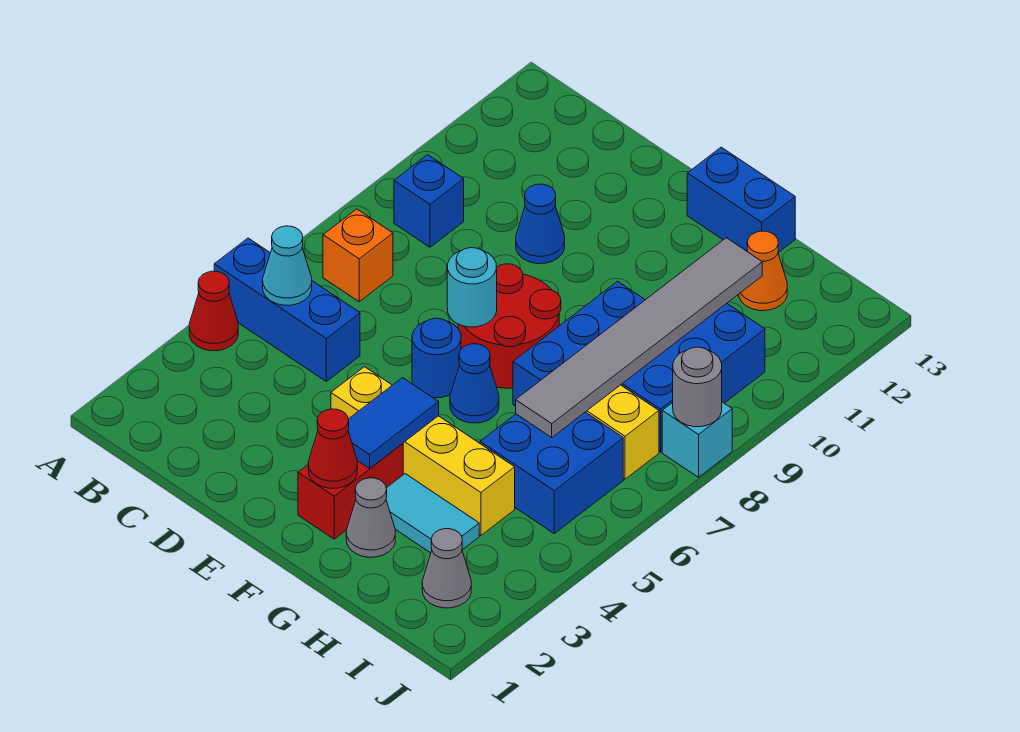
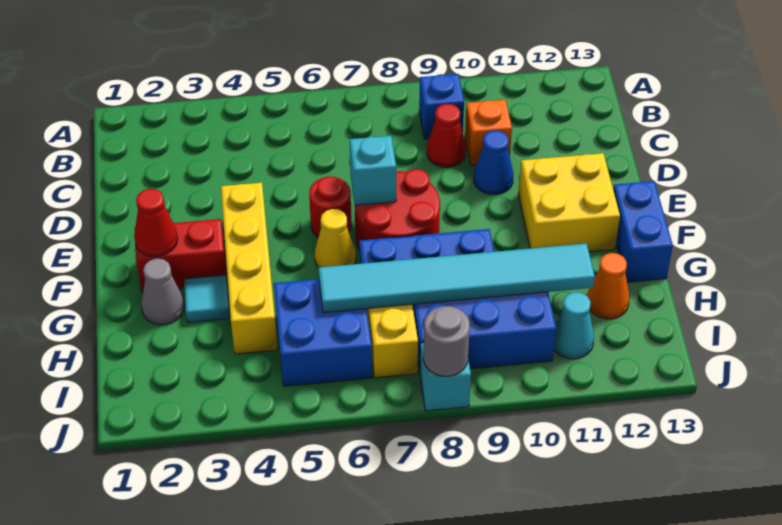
red 1x1 cone [189,271,238,351] -> red 1x1 cone moved to [427,104,466,167]
blue 1x3 brick [214,238,360,381] -> none
cyan 1x1 cone [263,226,312,305] -> cyan 1x1 cone moved to [554,292,594,359]
orange 1x1 brick [323,209,393,302] -> orange 1x1 brick moved to [465,100,512,165]
blue 1x1 round brick [412,318,461,398] -> red 1x1 round brick [309,176,351,237]
cyan 1x1 round brick [447,248,497,327] -> cyan 1x1 brick [350,136,396,205]
none -> yellow 2x2 brick [518,153,620,252]
blue 1x2 tile [348,378,439,468] -> none
blue 1x1 cone [450,344,499,423] -> yellow 1x1 cone [315,209,356,268]
cyan 1x2 tile [386,474,479,553] -> cyan 1x1 tile [184,275,230,322]
grey 1x6 tile [516,238,762,437] -> cyan 1x6 tile [319,243,595,313]
grey 1x1 cone [422,529,471,608] -> none

